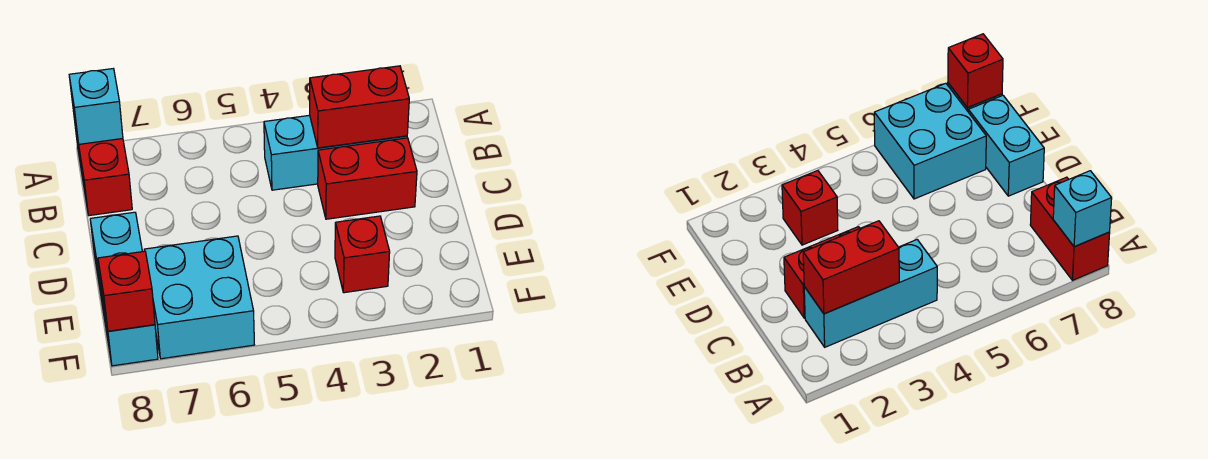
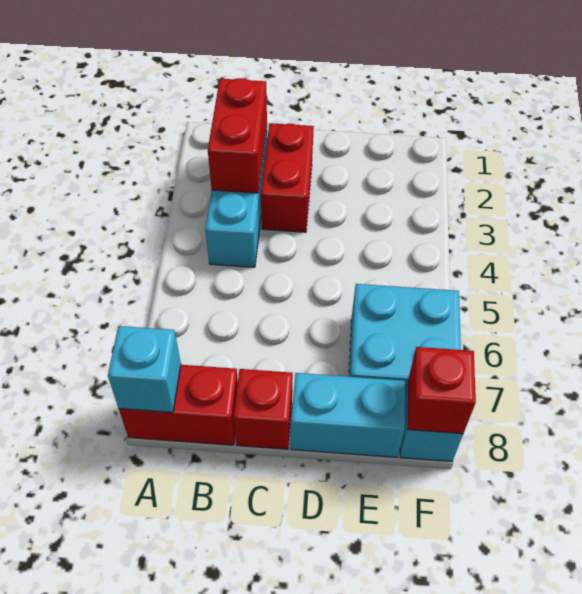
red 1x1 brick [335,216,390,293] -> red 1x1 brick moved to [234,369,293,449]

